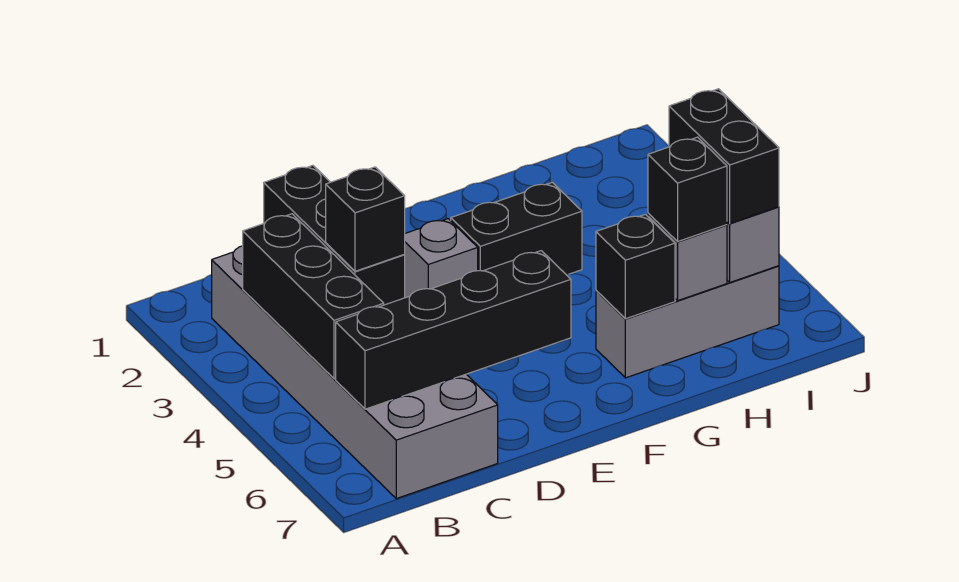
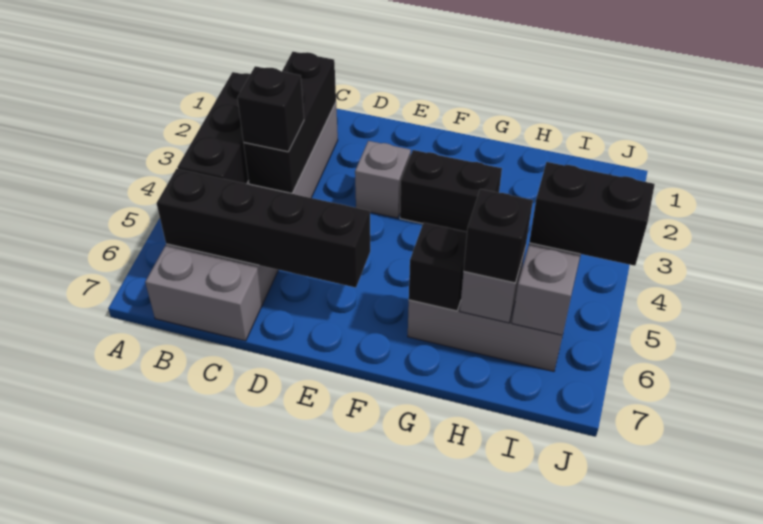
black 1x2 brick [669,89,779,223] -> black 1x2 brick turned to [529,162,655,266]

